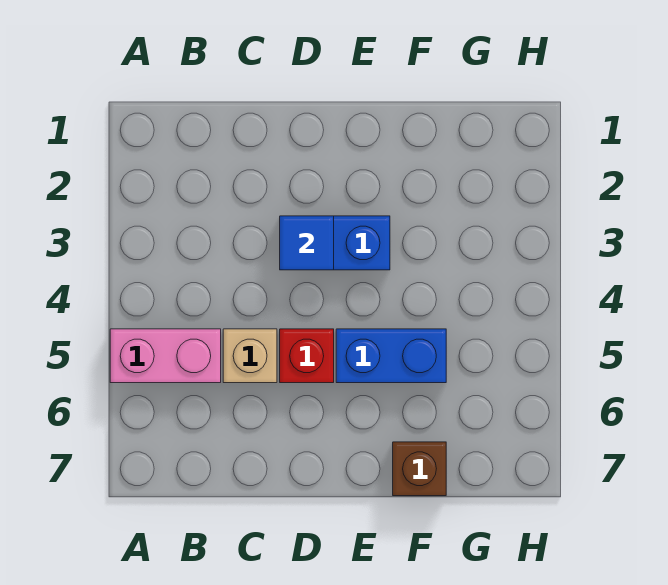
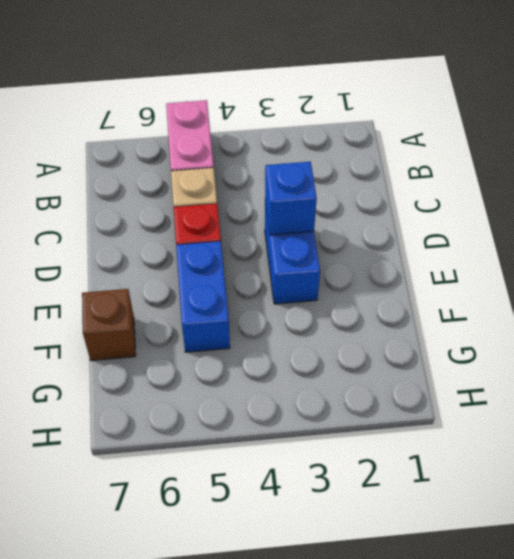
blue 1x1 tile [280,216,334,270] -> blue 1x1 brick [265,162,317,235]

